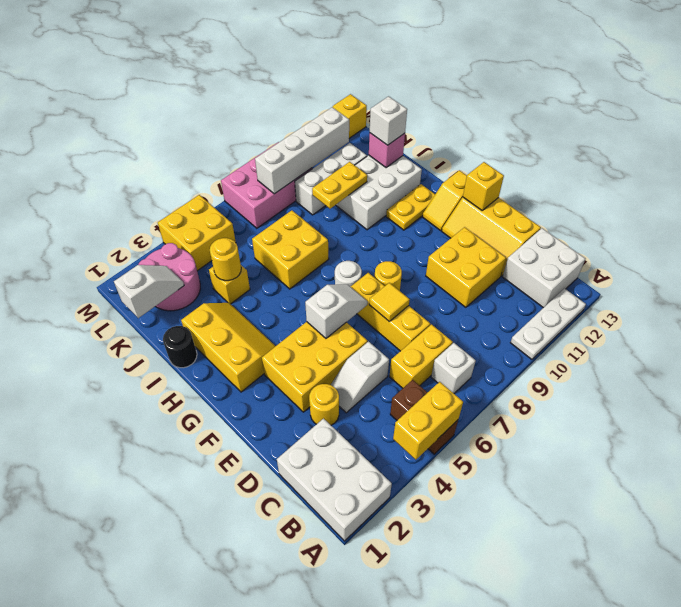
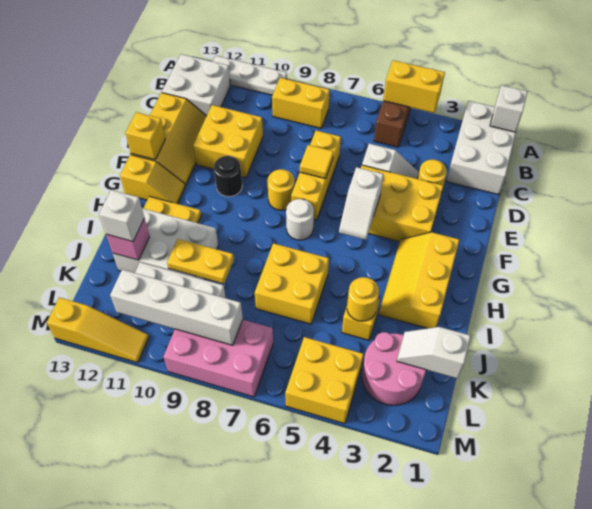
white 1x1 brick [431,343,476,393] -> white 1x1 brick moved to [490,85,528,132]
yellow 1x2 brick [389,324,453,388] -> yellow 1x2 brick moved to [272,78,330,128]
white 1x2 slope [305,285,368,338] -> white 1x2 slope turned to [339,167,383,240]
black 1x1 round brick [163,326,197,368] -> black 1x1 round brick moved to [214,156,242,197]

